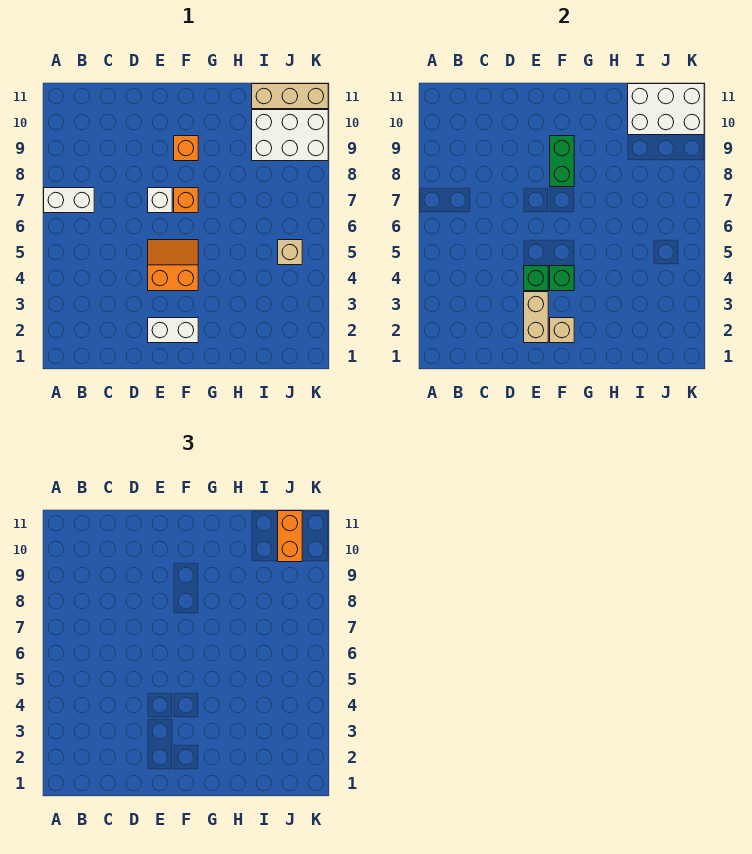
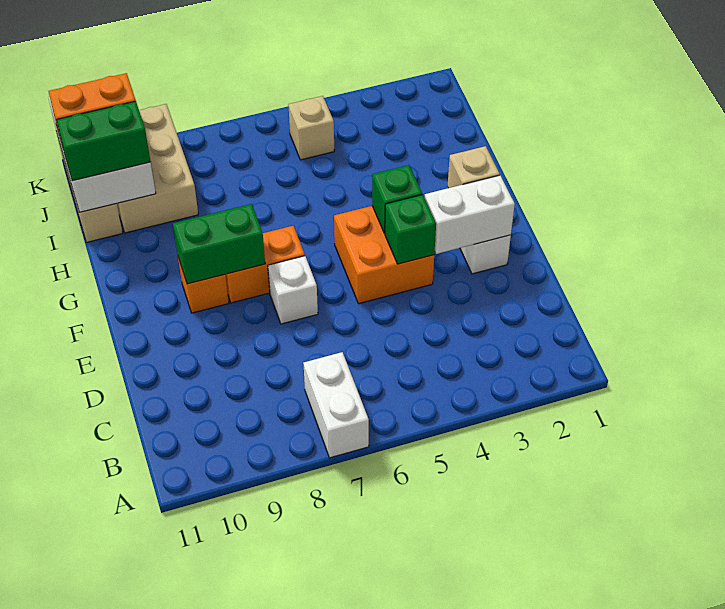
tan 1x2 brick [524,292,548,343] -> white 1x2 brick [425,175,515,254]
orange 2x2 slope [148,240,198,291] -> orange 2x2 brick [334,206,434,304]
orange 1x1 brick [174,188,198,213] -> orange 1x2 brick [225,226,305,303]
white 2x3 brick [252,110,328,161] -> tan 2x3 brick [117,104,198,233]
none -> green 1x2 brick [57,101,151,181]

